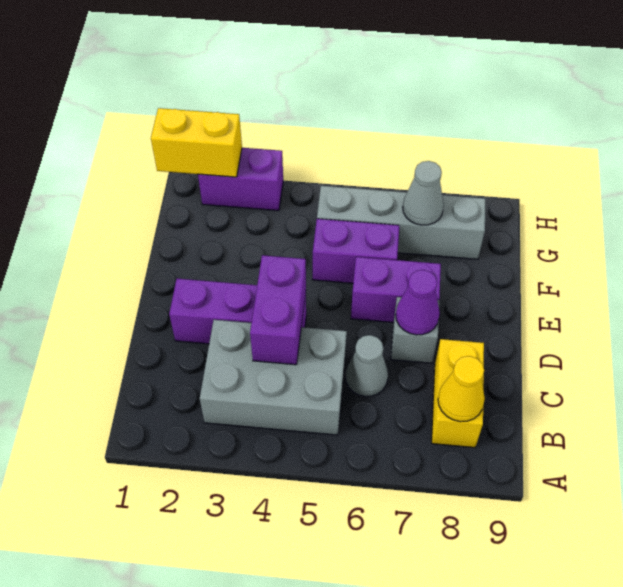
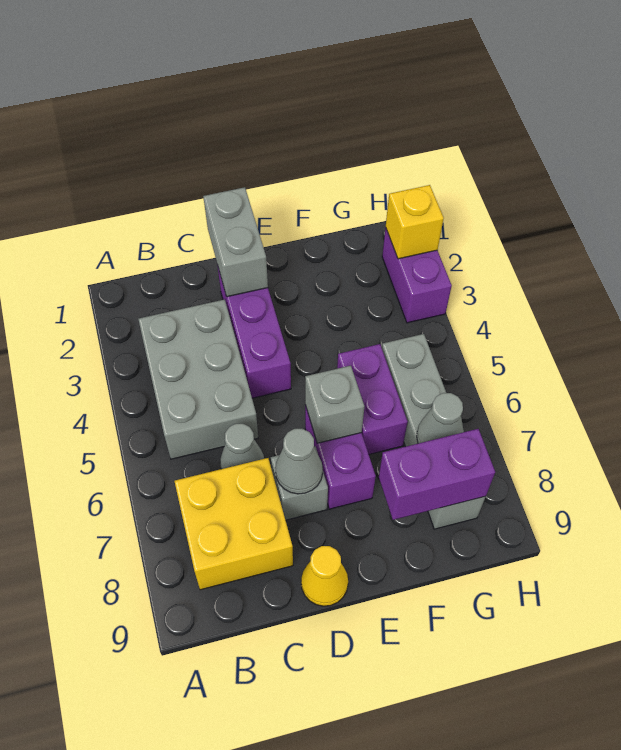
yellow 1x2 brick [432,339,484,448] -> yellow 2x2 brick [175,458,293,590]
yellow 1x1 cone [438,356,485,422] -> yellow 1x1 cone moved to [301,546,348,606]
purple 1x2 brick [250,255,306,365] -> purple 1x2 brick moved to [379,429,495,520]
none -> grey 1x2 brick [203,187,268,297]
purple 1x1 cone [396,270,440,335] -> grey 1x1 cone [275,429,323,494]
none -> grey 1x1 brick [305,366,364,443]
yellow 1x2 brick [151,108,242,177] -> yellow 1x1 brick [386,185,444,259]

